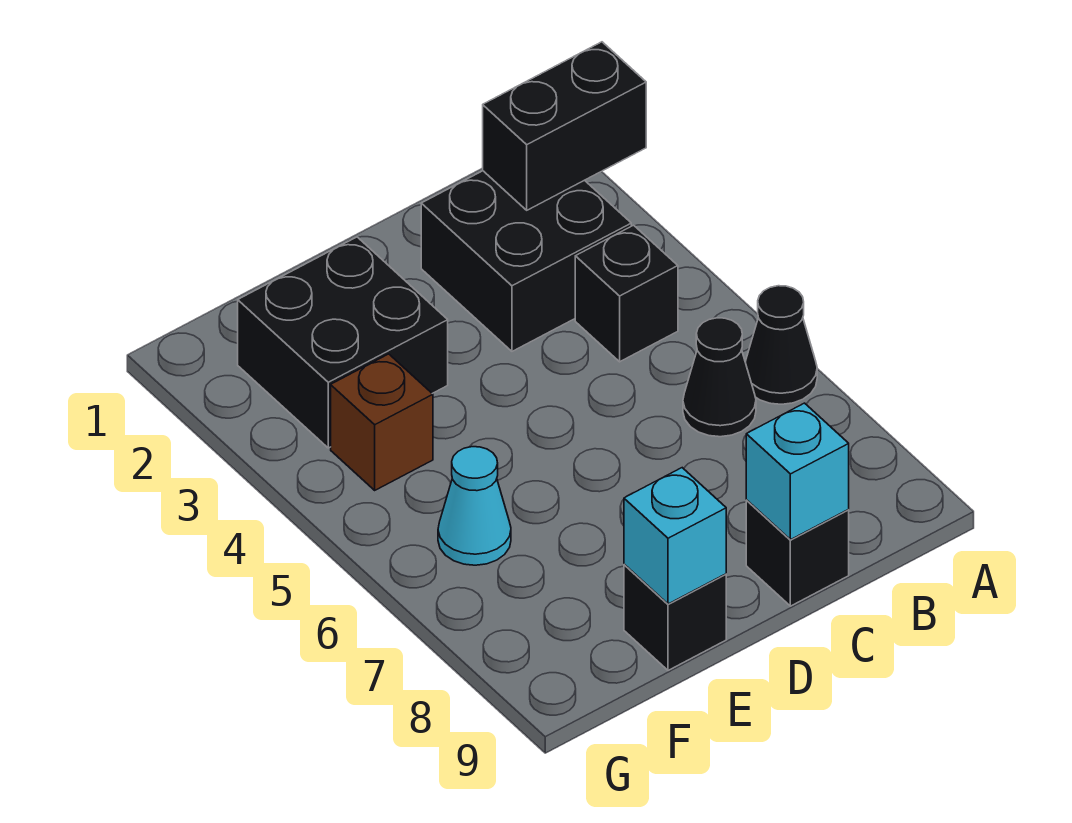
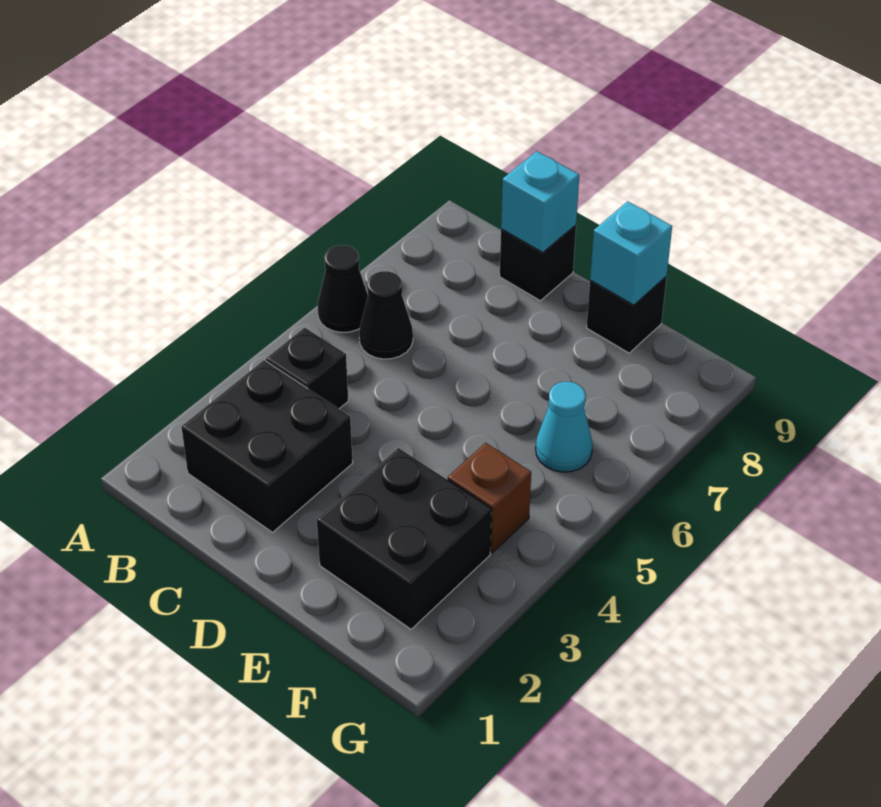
black 1x2 brick [483,42,646,210] -> none

